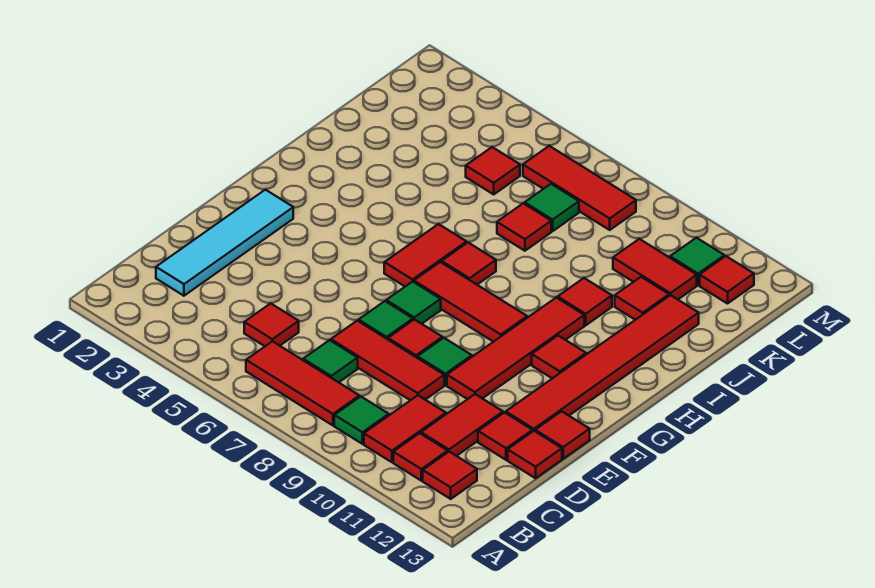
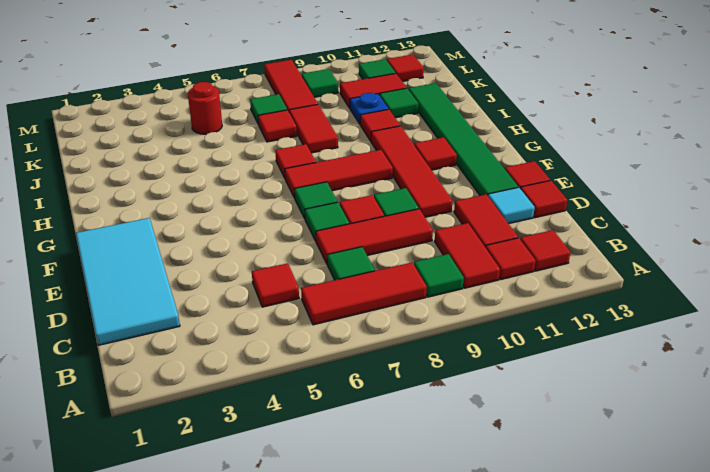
cyan 1x4 tile [156,190,293,296] -> cyan 2x4 tile [76,218,180,345]
red 1x1 tile [478,413,533,460] -> cyan 1x1 tile [488,187,535,224]
red 1x6 tile [506,295,699,431] -> green 1x6 tile [409,83,518,196]
red 1x2 tile [384,224,467,286] -> red 1x2 tile moved to [289,104,338,153]
none -> blue 1x1 plate [350,93,388,124]
red 1x1 tile [615,277,669,320] -> green 1x1 tile [380,88,418,118]
red 1x1 tile [466,147,520,194] -> red 1x1 round brick [188,82,222,134]
red 1x3 tile [523,146,636,230] -> red 1x3 tile turned to [264,60,318,111]
none -> green 1x1 tile [302,69,338,97]

